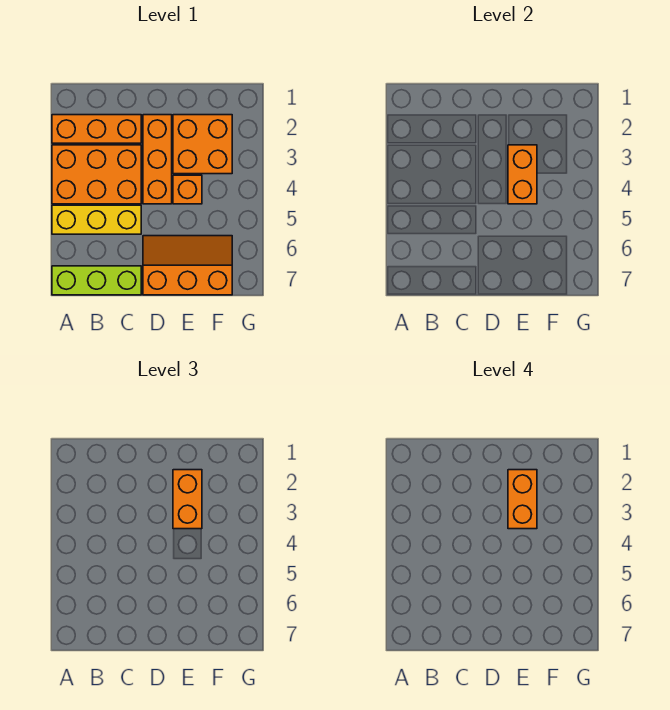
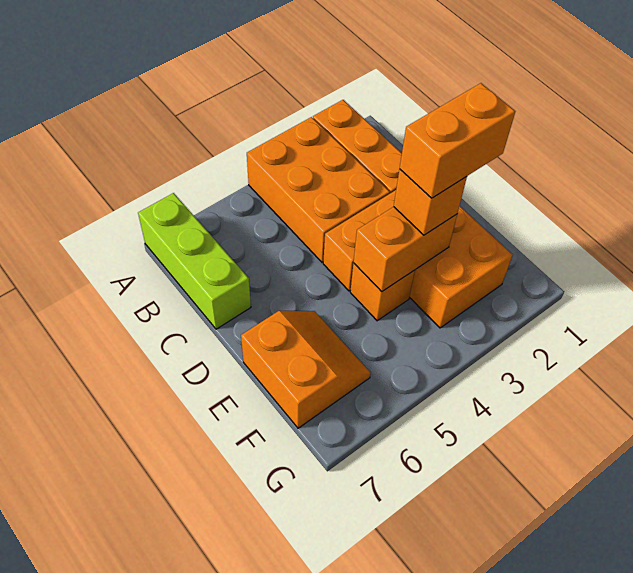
yellow 1x3 brick [52,205,141,234] -> none
orange 2x3 slope [143,236,232,295] -> orange 2x2 slope [241,311,371,428]
orange 1x2 brick [173,470,202,529] -> orange 1x1 brick [394,169,467,235]

